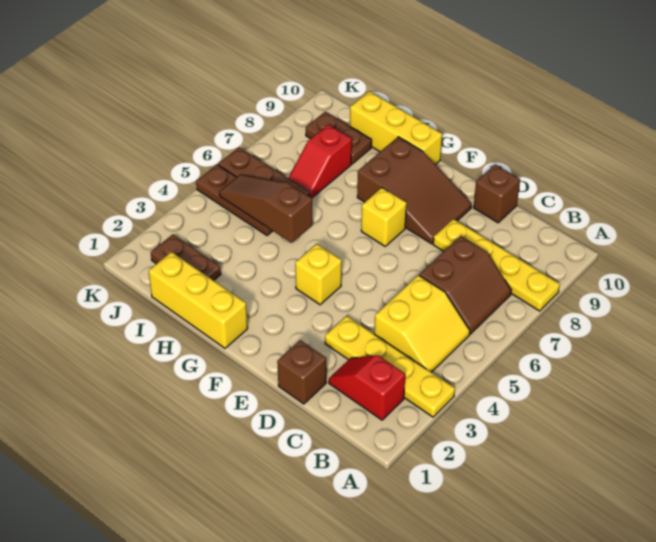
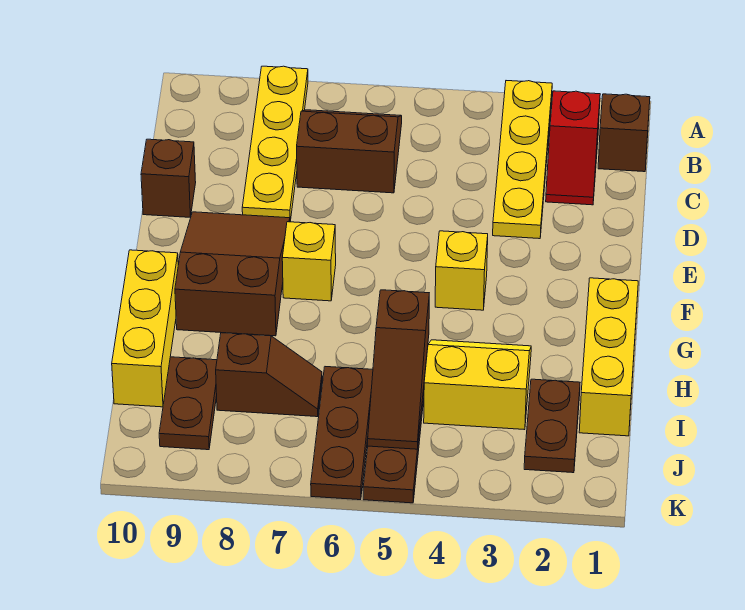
yellow 2x2 slope [374,275,470,372] -> yellow 2x2 slope moved to [424,340,531,430]
brown 1x1 brick [277,340,326,404] -> brown 1x1 brick moved to [598,94,650,172]
red 1x2 slope [289,124,352,198] -> brown 1x2 slope [216,333,322,417]

